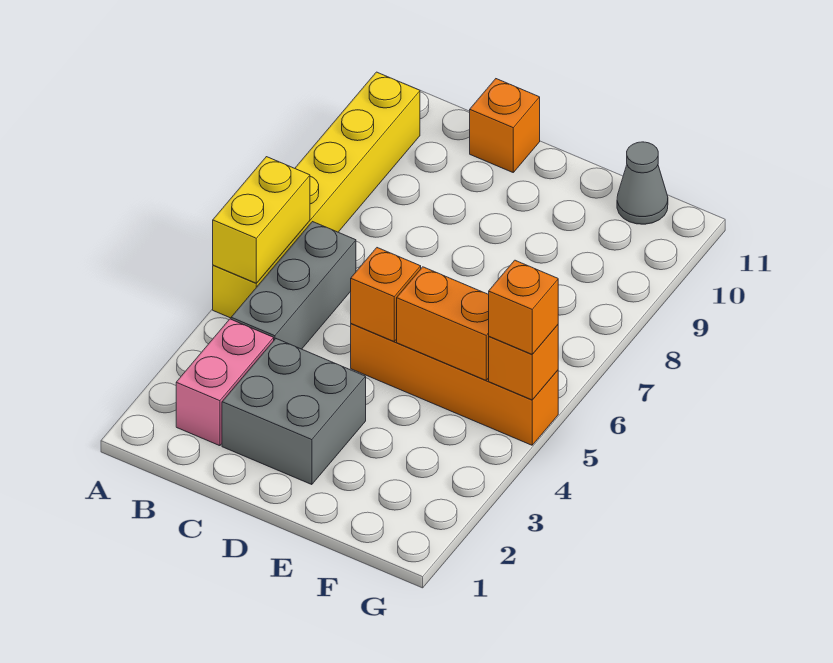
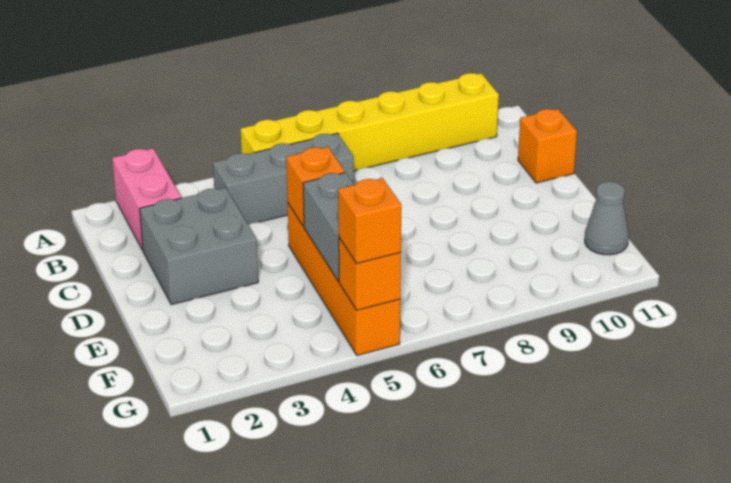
yellow 1x2 brick [213,157,310,283] -> none
pink 1x2 brick [176,319,274,446] -> pink 1x2 brick turned to [112,148,181,251]
orange 1x2 brick [397,267,489,380] -> grey 1x2 brick [303,172,354,281]

